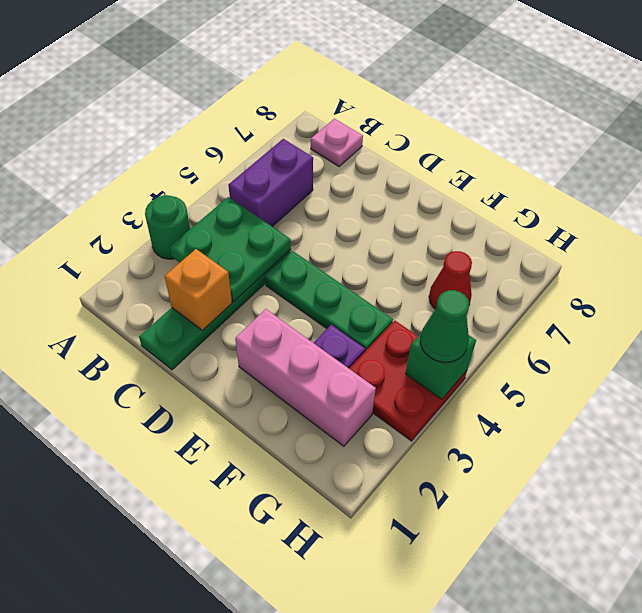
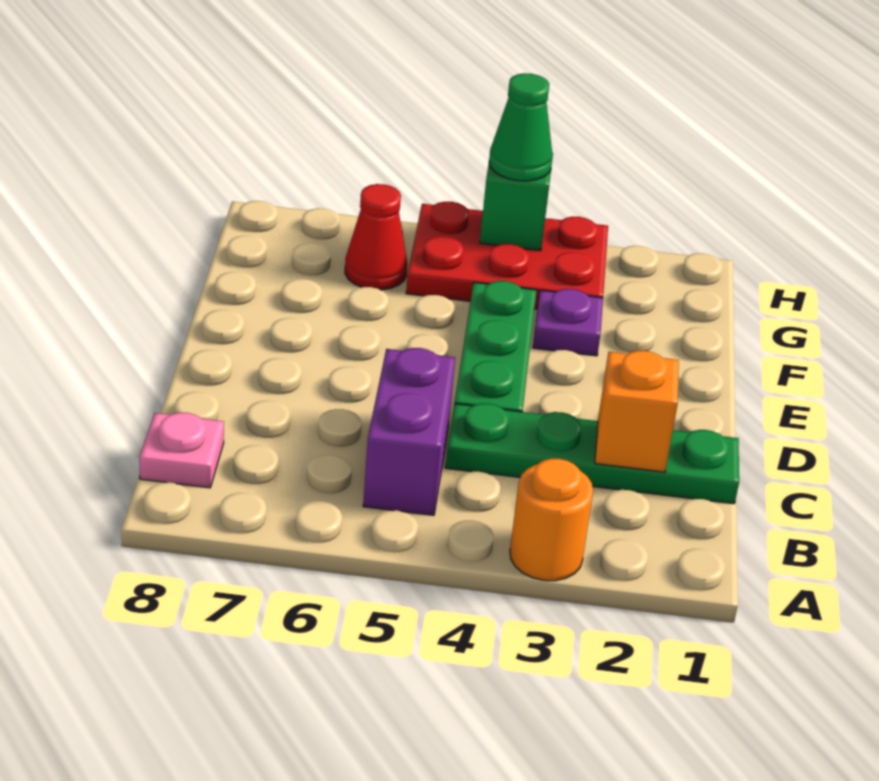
green 1x1 round brick [145,195,190,259] -> orange 1x1 round brick [510,459,593,581]
green 2x2 plate [170,197,291,302] -> none
purple 1x2 brick [228,139,313,226] -> purple 1x2 brick turned to [363,348,455,515]
pink 1x3 brick [235,309,376,446] -> none
red 2x2 plate [349,321,467,441] -> red 2x3 plate [406,202,608,309]

